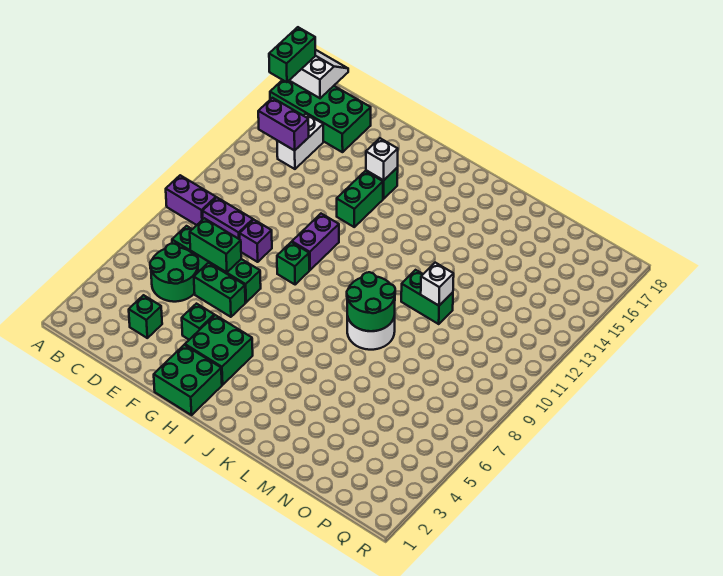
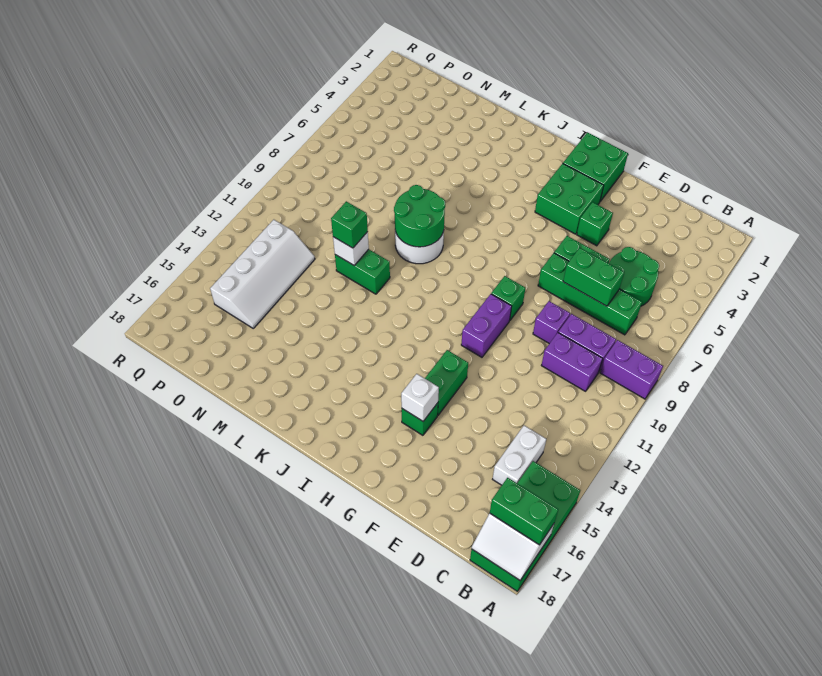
green 2x4 brick [270,80,371,152] -> green 2x4 brick turned to [470,461,580,591]
green 1x2 brick [269,27,315,82] -> green 1x2 brick turned to [490,478,558,545]
purple 1x2 brick [258,98,309,151] -> purple 1x2 brick moved to [541,333,603,391]
green 1x1 brick [129,295,162,338] -> green 1x1 brick moved to [331,201,368,248]
none -> white 2x4 slope [210,220,315,328]

